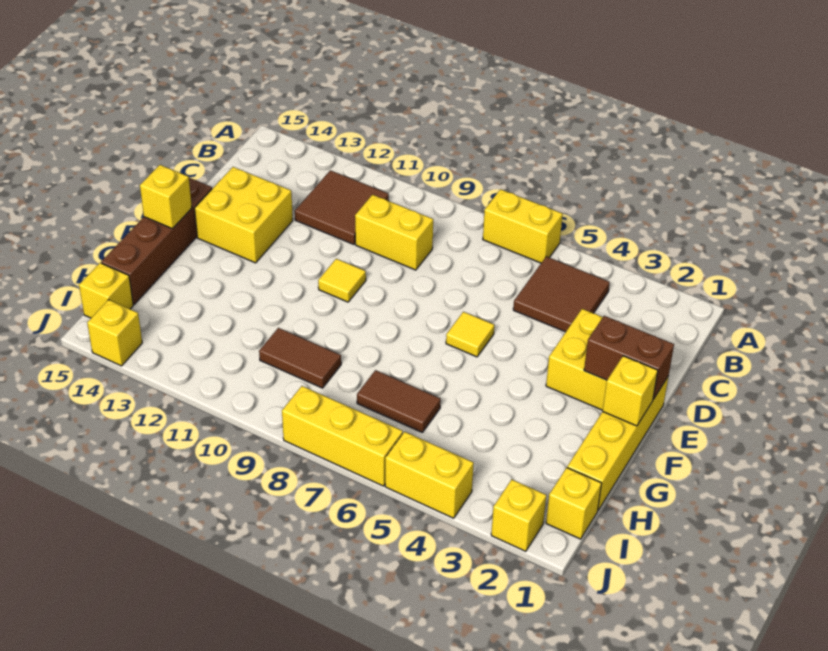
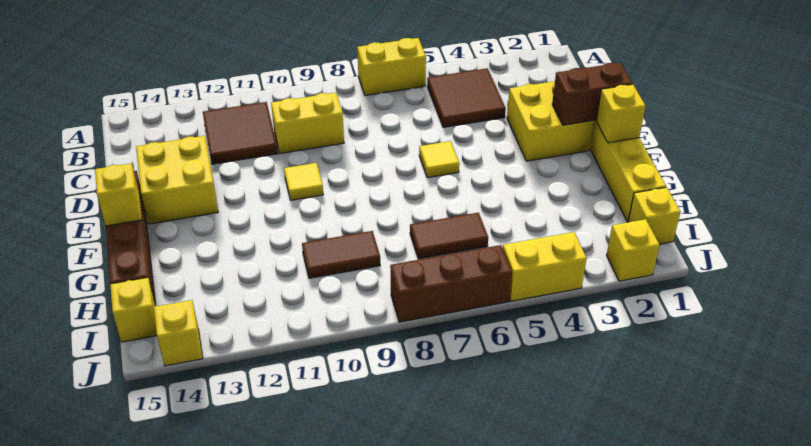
yellow 1x3 brick [282,386,403,486] -> brown 1x3 brick [390,245,512,322]

